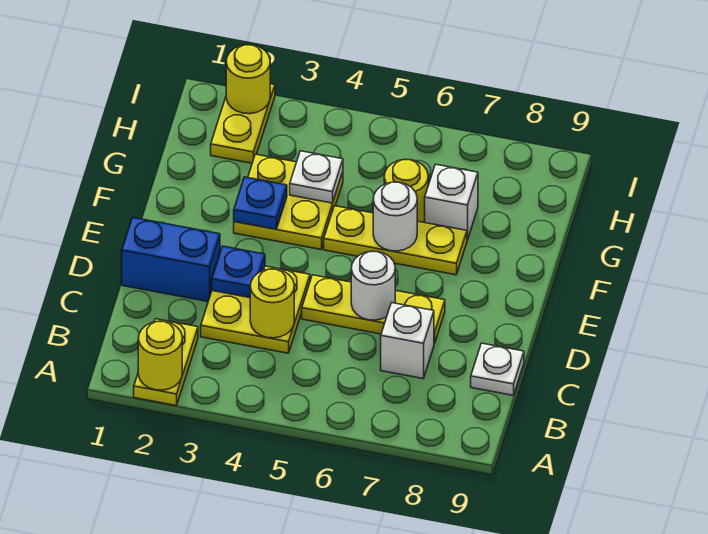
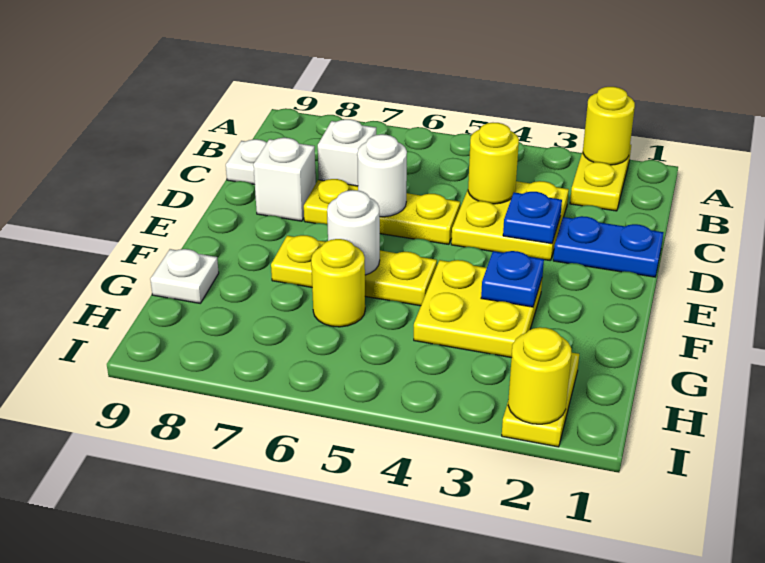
blue 1x2 brick [122,217,220,302] -> blue 1x2 plate [553,216,664,277]
white 1x1 plate [290,151,343,203] -> white 1x1 plate moved to [150,249,219,303]
white 1x1 brick [425,164,478,240] -> white 1x1 brick moved to [253,138,316,221]

